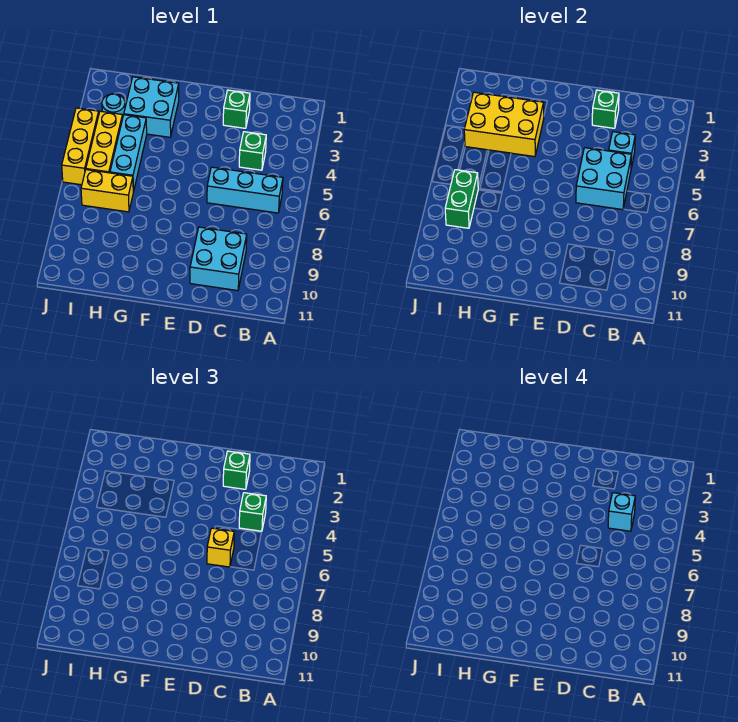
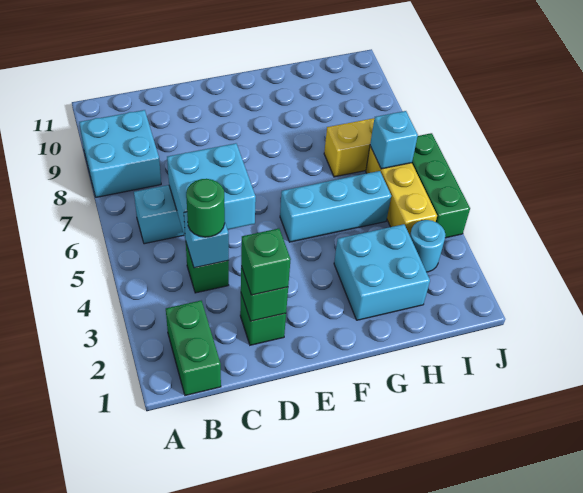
green 1x1 brick [239,493,266,531] -> green 1x1 round brick [186,179,225,237]
cyan 1x1 brick [608,493,635,531] -> cyan 1x1 brick moved to [370,111,418,169]
cyan 2x2 brick [190,227,247,291] -> cyan 2x2 brick moved to [79,110,161,197]
yellow 1x1 brick [207,528,234,567] -> none
yellow 2x3 brick [464,92,544,157] -> none
cyan 1x3 brick [110,115,147,192] -> cyan 1x3 brick turned to [280,171,391,242]
green 1x2 brick [445,170,478,228] -> green 1x2 brick moved to [166,301,221,396]
yellow 1x3 brick [62,108,99,185] -> green 1x3 brick [412,133,470,238]

